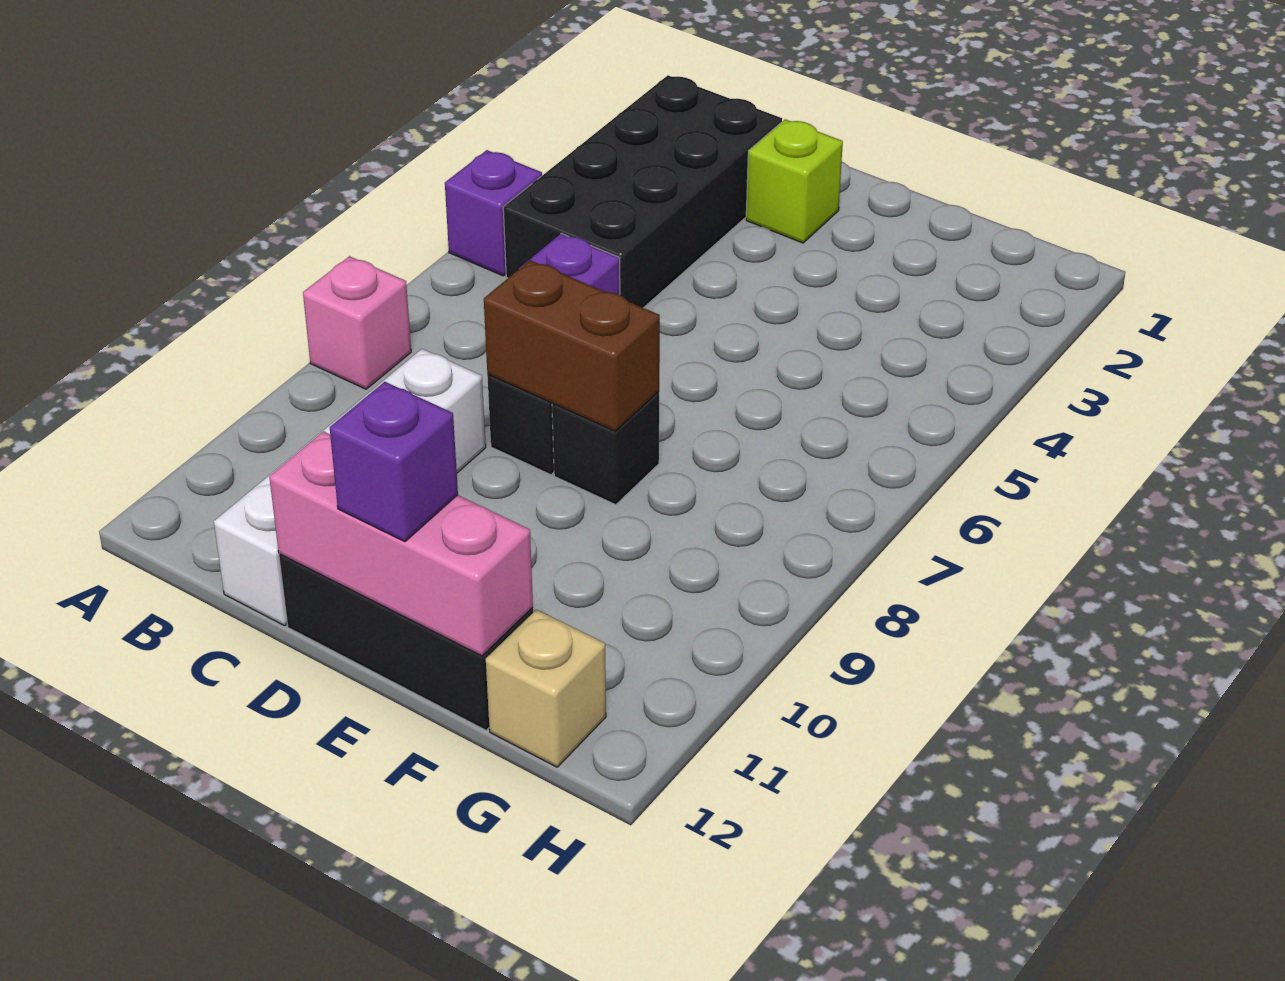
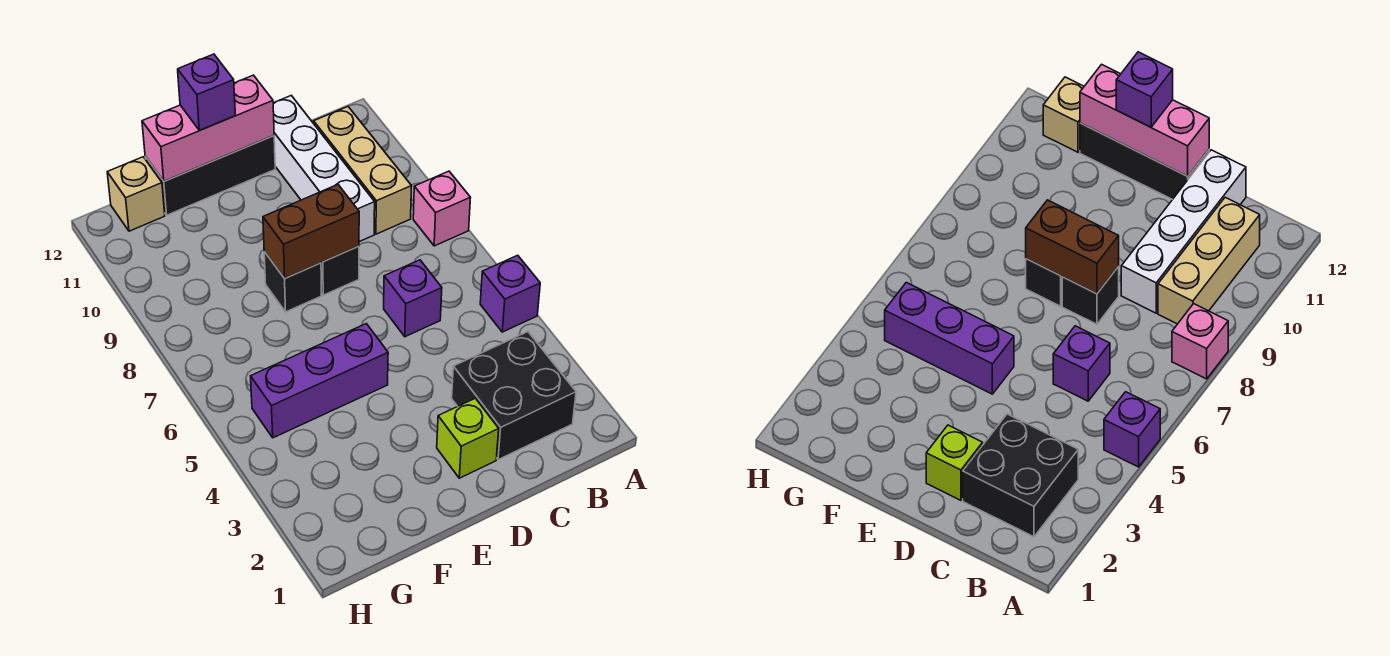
black 2x4 brick [503,75,782,308] -> black 2x2 brick [452,332,576,460]
none -> tan 1x3 brick [314,107,412,234]
none -> purple 1x3 brick [251,324,388,438]

